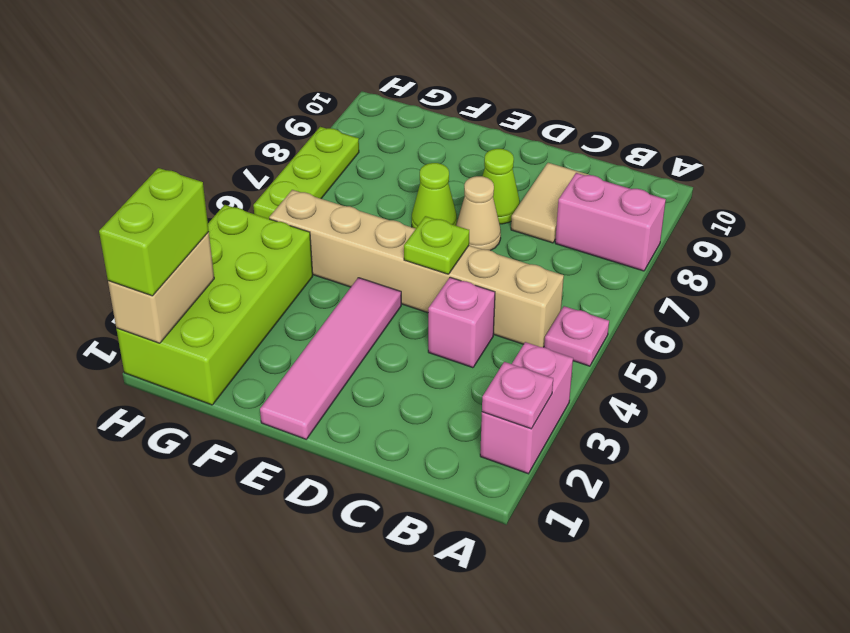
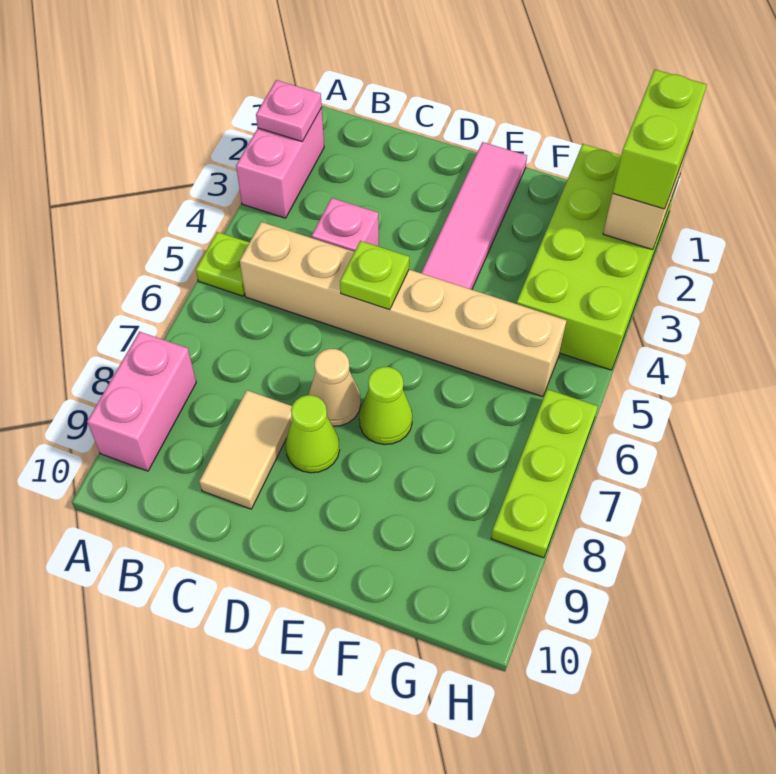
pink 1x1 plate [544,306,609,366] -> lime 1x1 plate [196,232,249,296]
pink 1x2 brick [555,173,666,271] -> pink 1x2 brick turned to [87,332,196,471]

